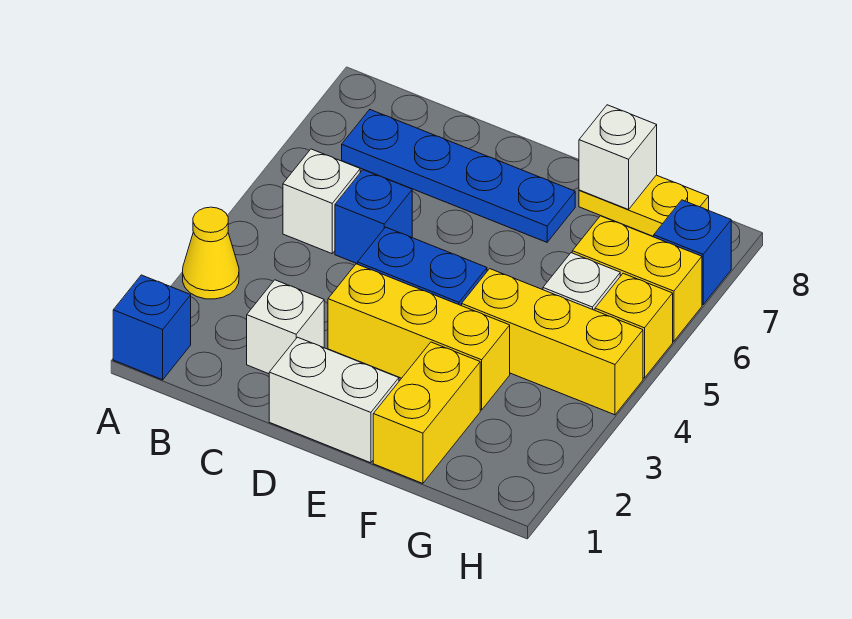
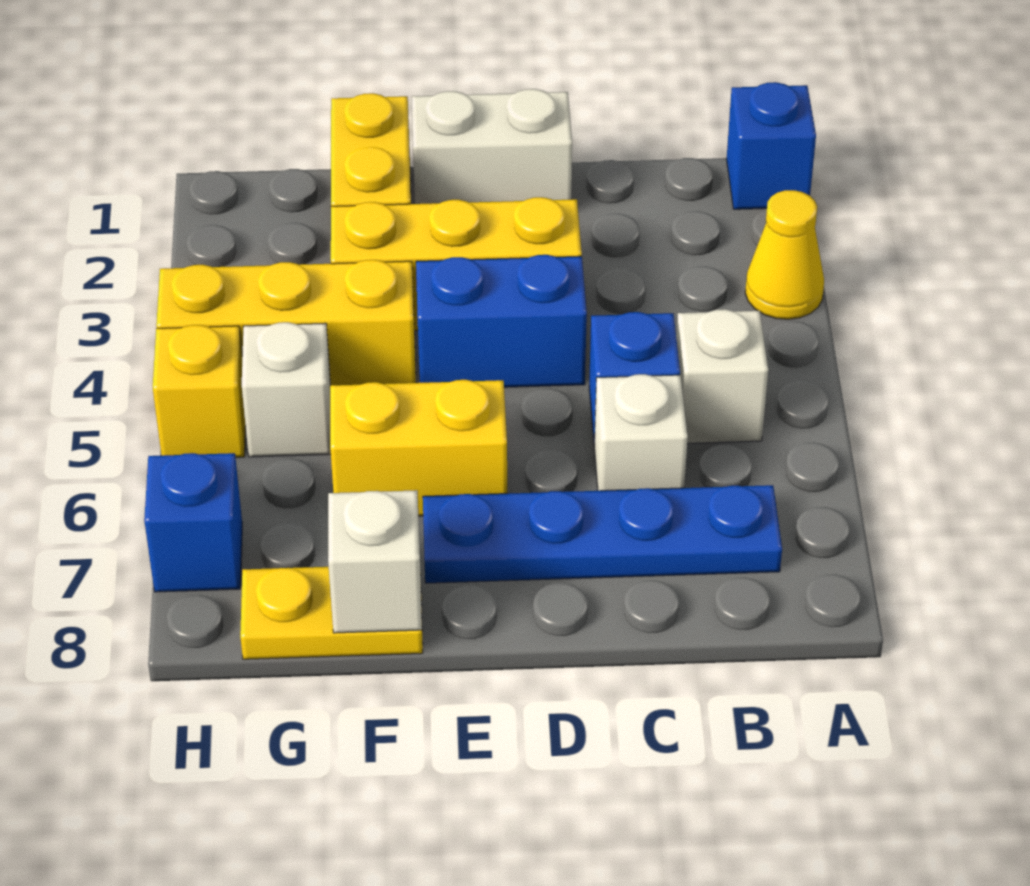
white 1x1 brick [247,280,324,374] -> white 1x1 brick moved to [594,374,688,491]
yellow 1x2 brick [572,216,702,341] -> yellow 1x2 brick moved to [330,380,507,516]

